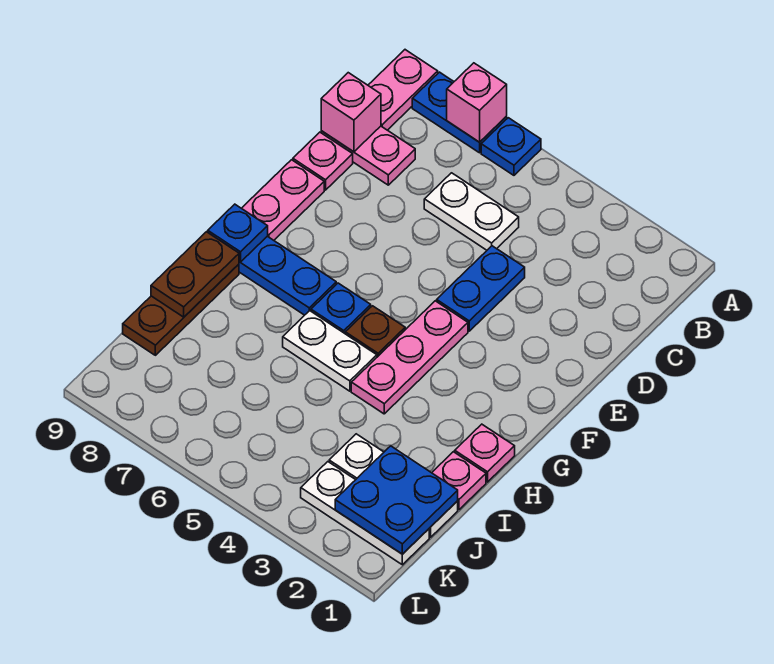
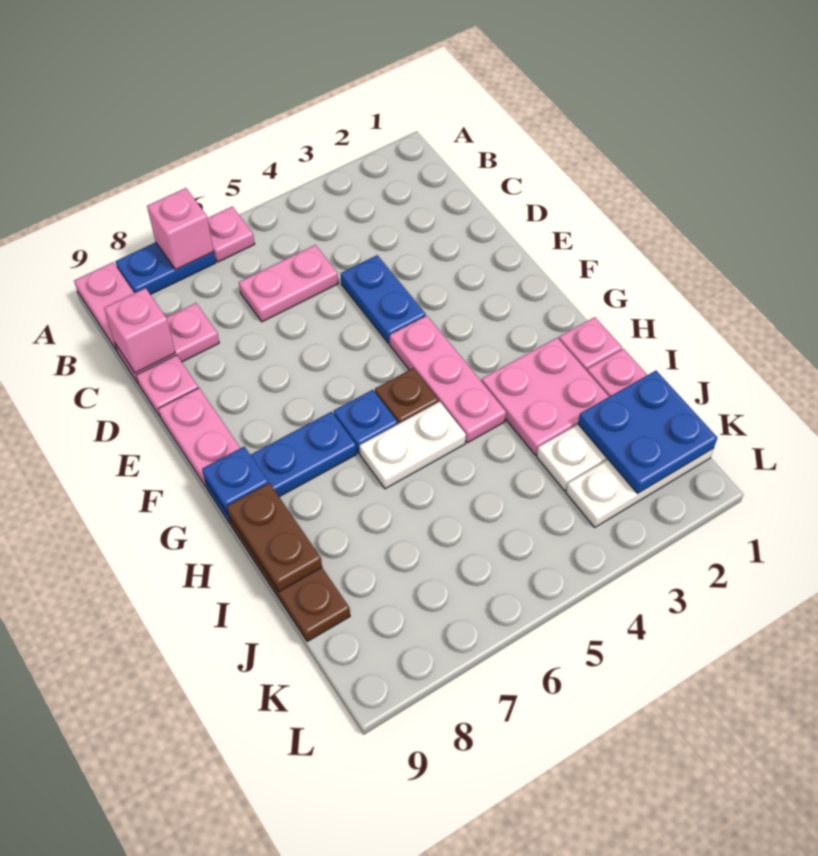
blue 1x1 plate [481,118,541,175] -> pink 1x1 plate [207,207,255,262]
white 1x2 plate [424,173,519,250] -> pink 1x2 plate [239,245,338,322]
none -> pink 2x2 plate [481,338,609,455]

